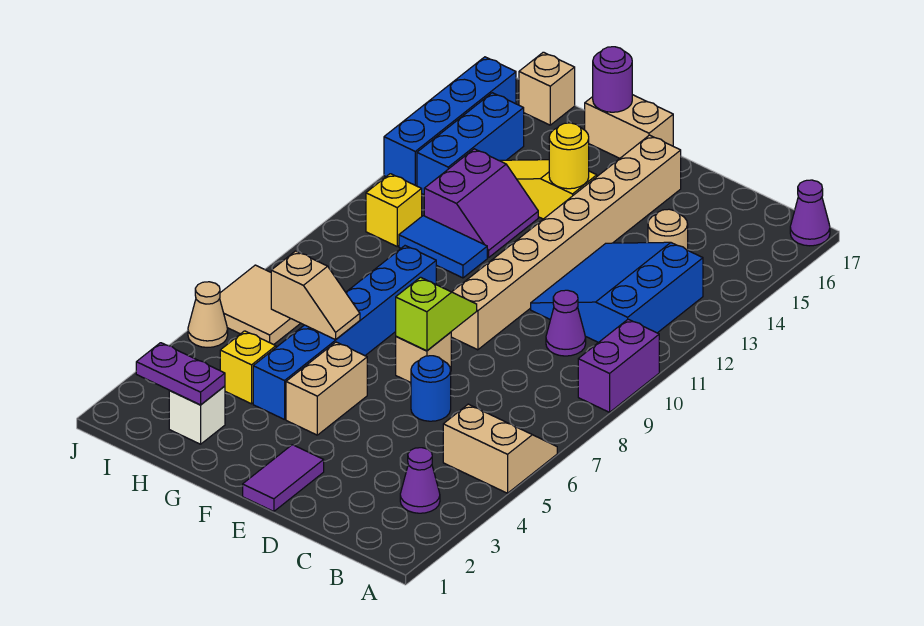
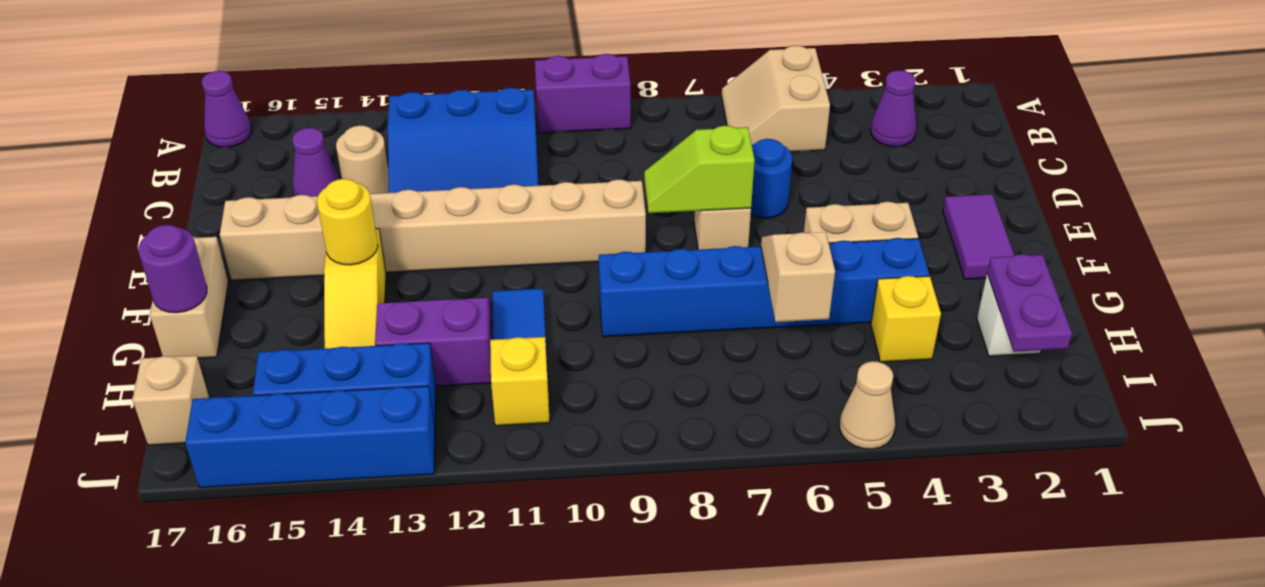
purple 1x1 cone [546,290,586,356] -> purple 1x1 cone moved to [292,128,339,197]
purple 1x2 tile [243,445,324,512] -> purple 1x2 tile turned to [943,194,1014,279]
tan 2x2 tile [220,265,300,345] -> none

